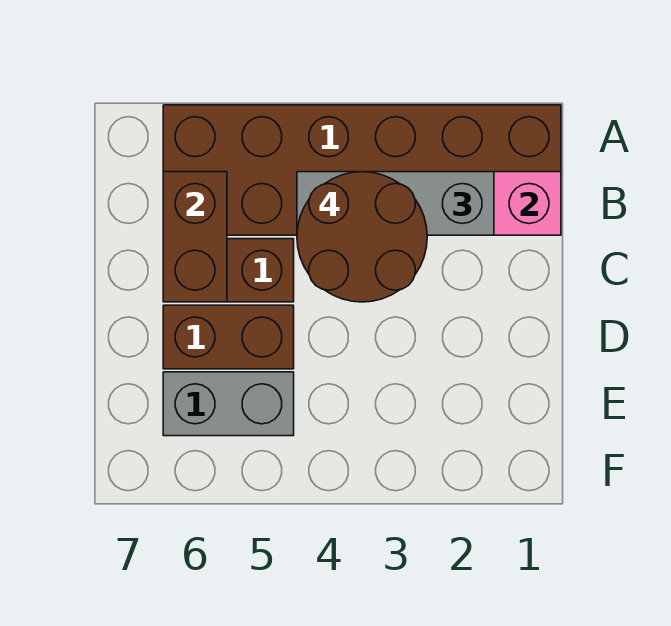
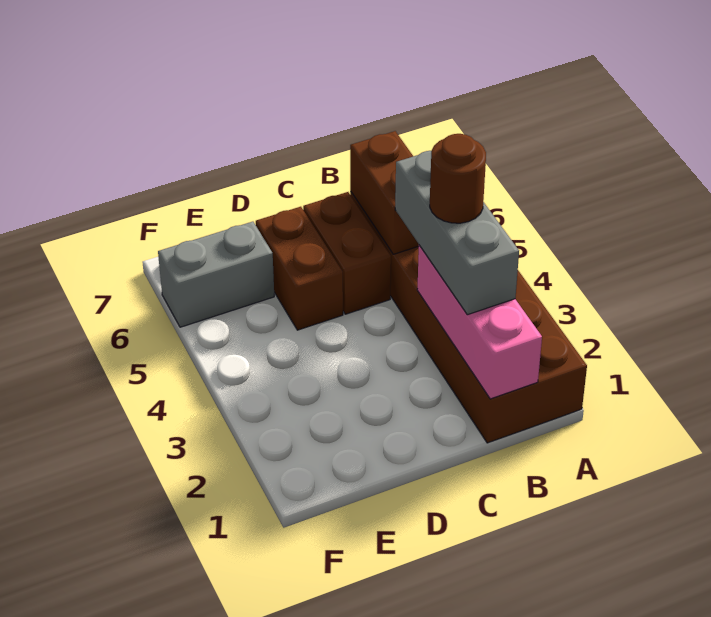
brown 2x2 round brick [297,172,427,302] -> brown 1x1 round brick [430,134,486,223]
brown 1x2 brick [163,172,227,302] -> brown 1x2 brick turned to [350,131,419,254]
grey 1x2 brick [163,372,294,436] -> grey 1x2 brick turned to [158,222,274,327]

